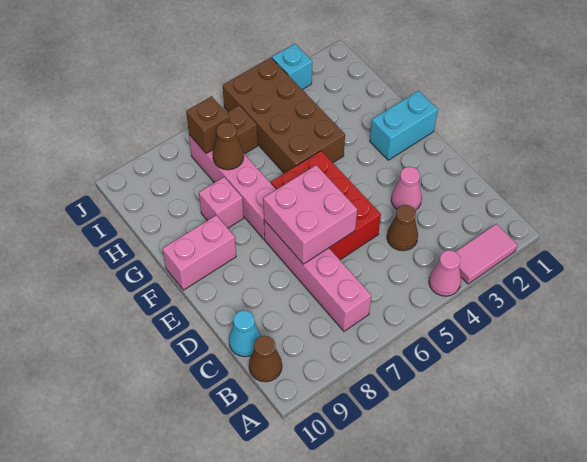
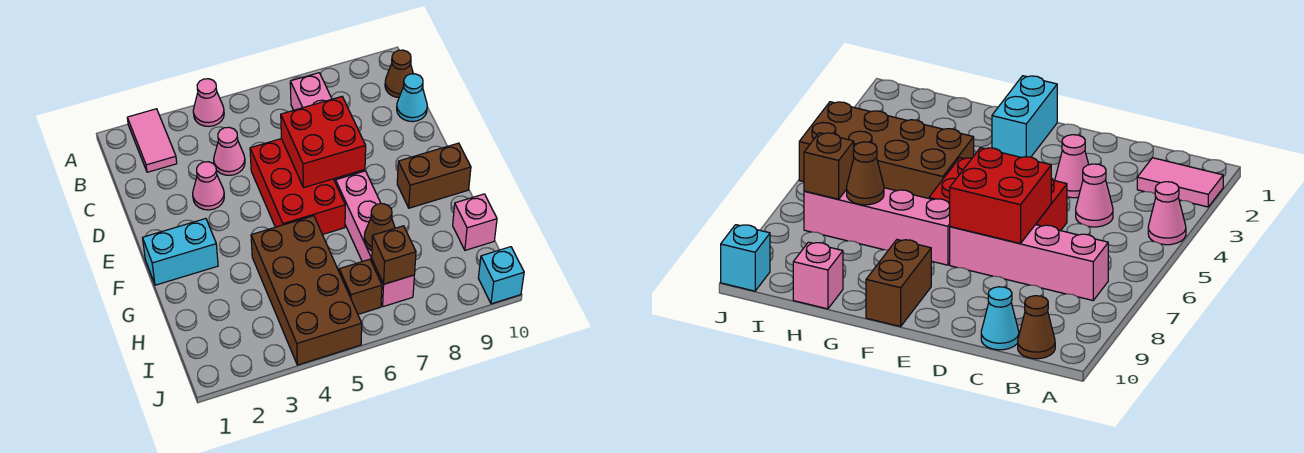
pink 1x2 tile [456,224,517,284] -> pink 1x2 tile turned to [127,109,177,172]
brown 1x1 cone [387,205,418,251] -> pink 1x1 cone [214,127,245,175]
pink 2x2 brick [263,165,357,264] -> red 2x2 brick [281,97,366,188]
pink 1x2 brick [163,215,236,290] -> brown 1x2 brick [397,143,471,208]
pink 1x1 brick [199,177,244,228] -> pink 1x1 brick moved to [453,194,497,250]
cyan 1x1 brick [272,44,312,90] -> cyan 1x1 brick moved to [478,247,524,304]

